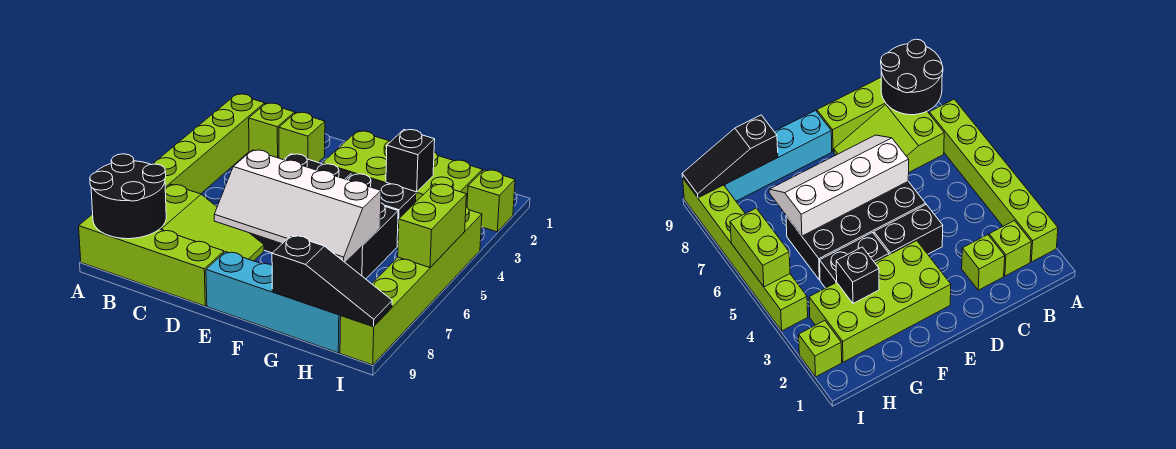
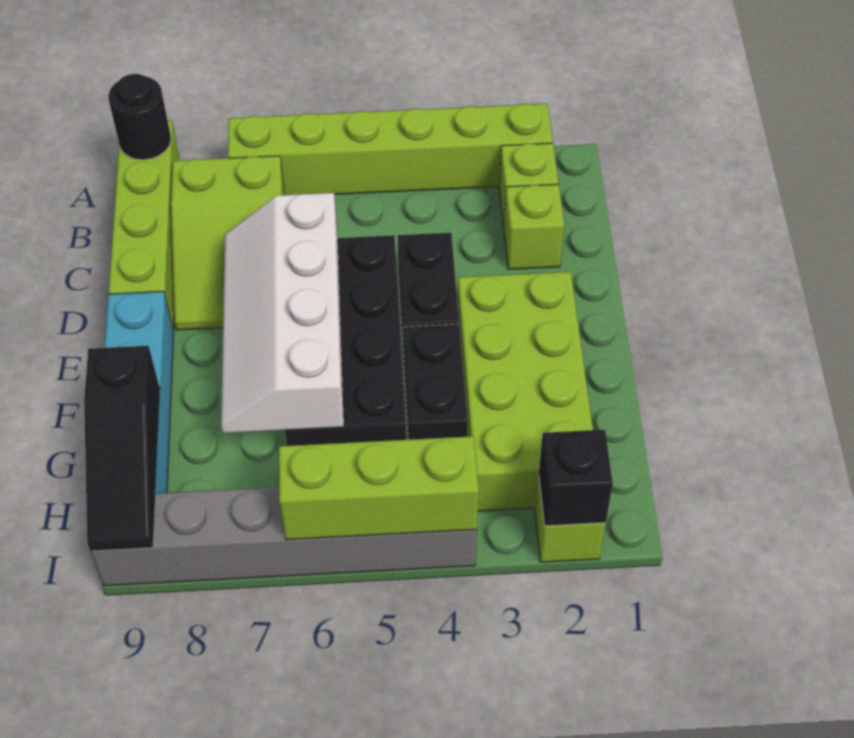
black 2x2 round brick [90,154,166,239] -> black 1x1 round brick [108,74,171,160]
black 1x1 brick [386,130,435,192] -> black 1x1 brick moved to [539,430,613,526]
lime 1x6 brick [340,207,482,365] -> grey 1x6 brick [90,487,477,586]
lime 1x2 brick [398,184,466,268] -> lime 1x3 brick [279,436,479,540]

